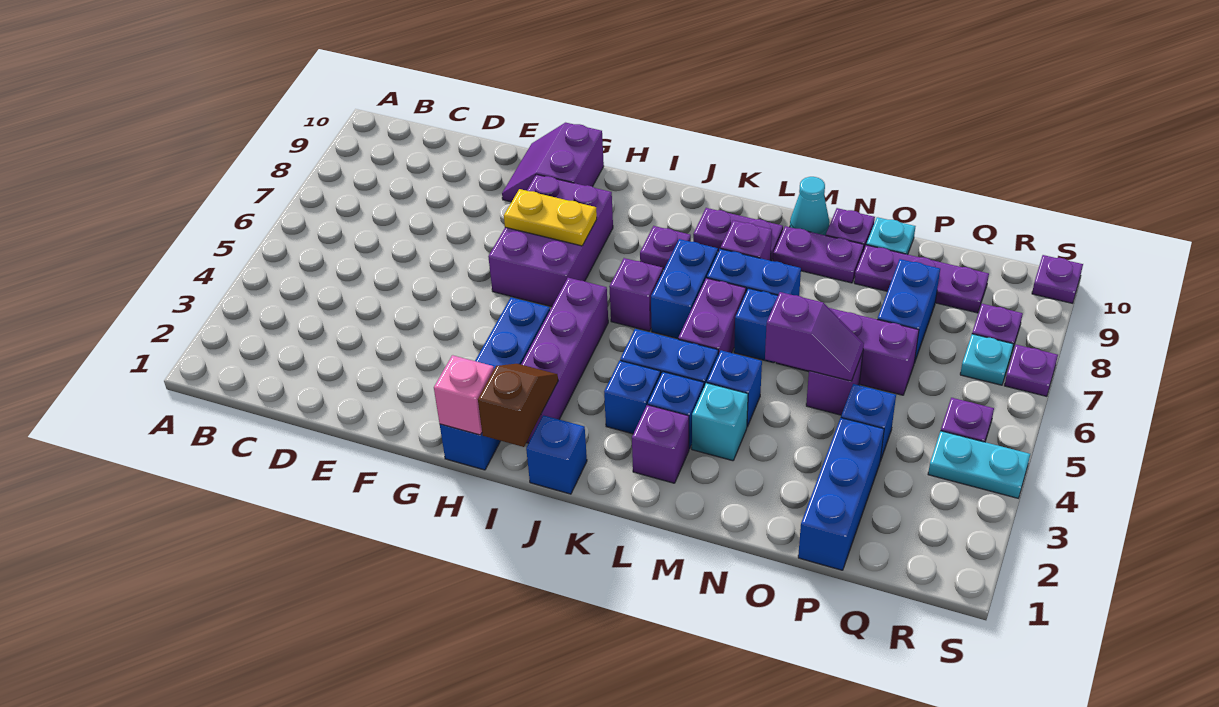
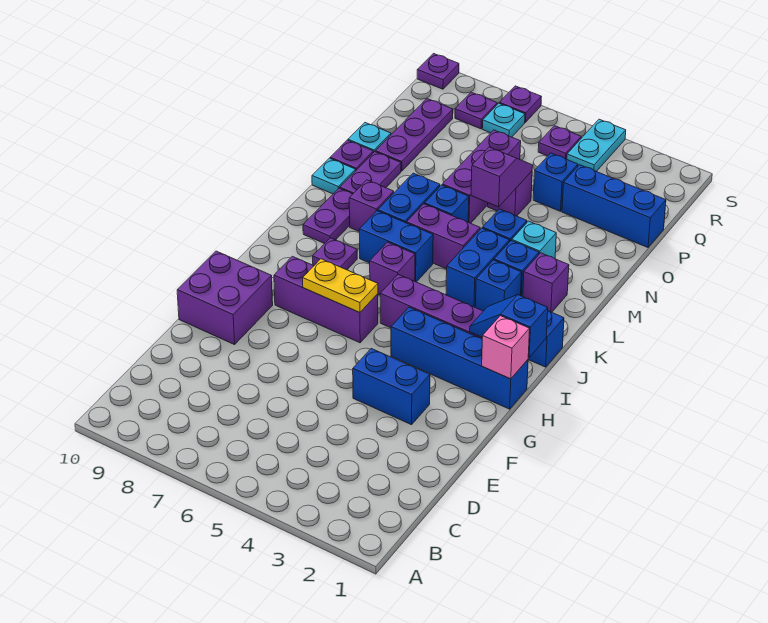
purple 2x2 slope [502,123,604,202] -> purple 2x2 brick [177,251,273,345]
purple 2x3 brick [488,174,613,307] -> purple 1x3 brick [274,256,378,343]
yellow 1x2 plate [504,189,597,246] -> yellow 1x2 plate turned to [303,259,378,313]
brown 1x2 slope [478,364,558,447] -> blue 1x2 slope [470,295,548,358]
cyan 1x1 cone [790,177,830,235] -> cyan 1x1 plate [312,158,356,194]
blue 1x2 brick [877,259,940,363] -> blue 1x2 brick moved to [353,348,430,425]

